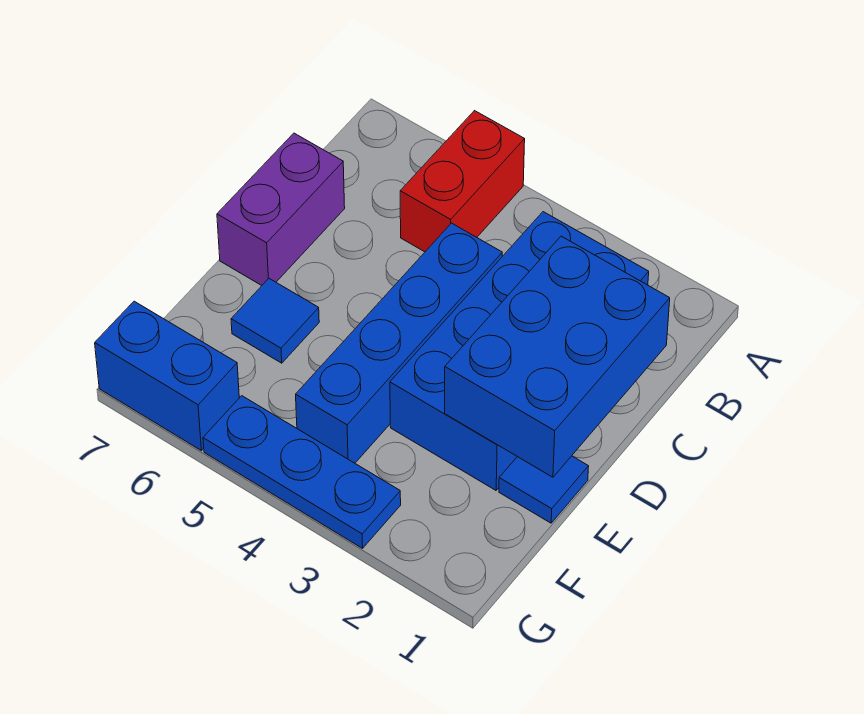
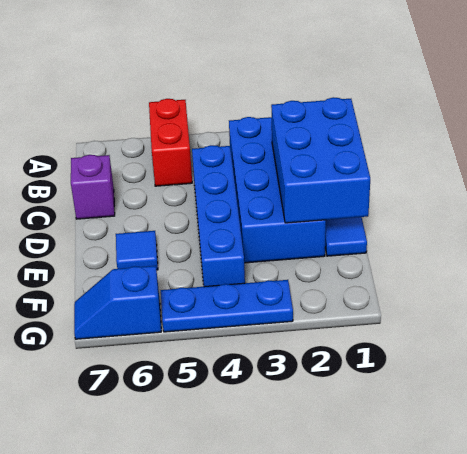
purple 1x2 brick [217,133,345,285] -> purple 1x1 brick [71,155,115,219]
blue 1x2 brick [95,301,239,451] -> blue 1x2 slope [74,266,161,339]

